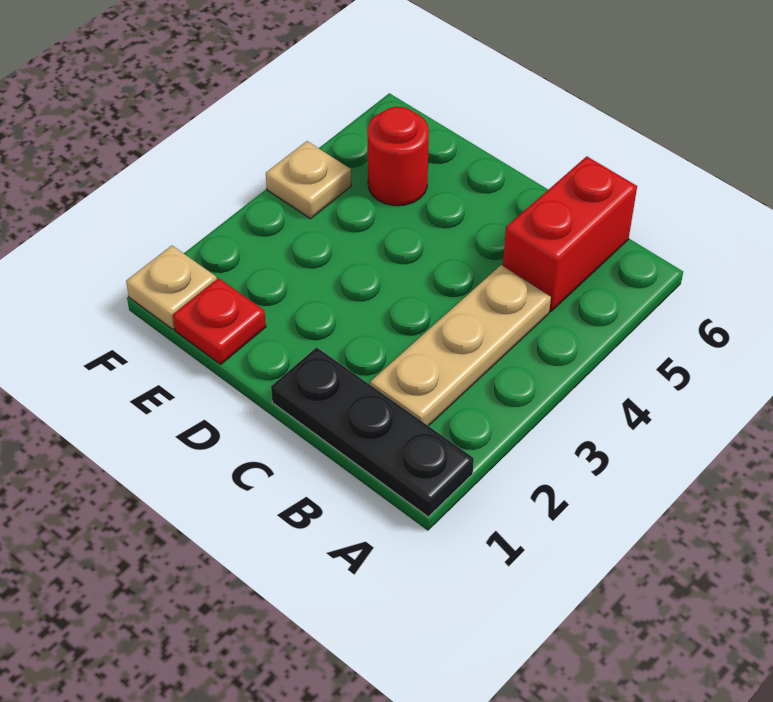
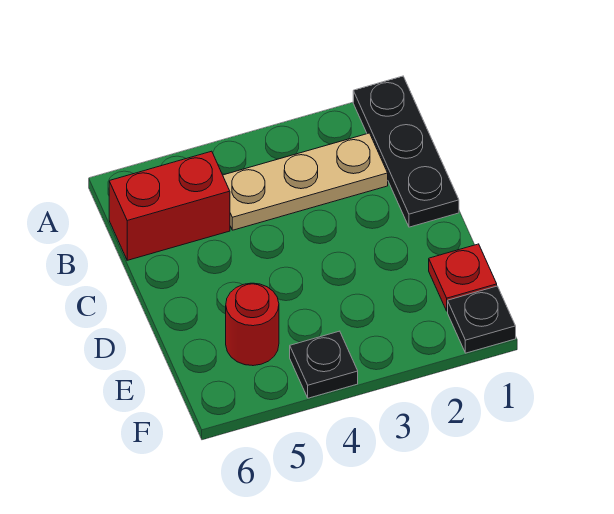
tan 1x1 plate [126,246,217,329] -> black 1x1 plate [448,286,516,353]
tan 1x1 plate [266,141,351,219] -> black 1x1 plate [290,331,358,398]

